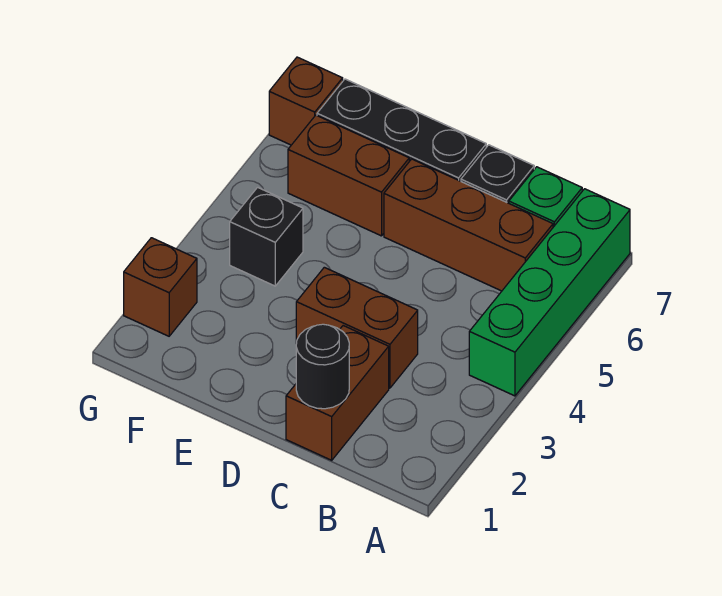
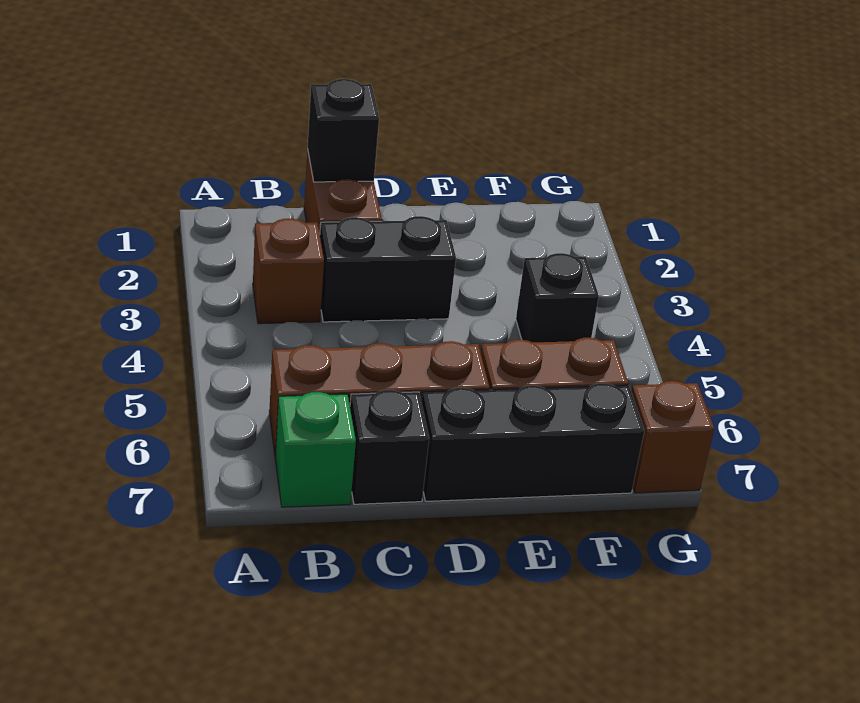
green 1x4 brick [469,189,630,396] -> none
black 1x1 round brick [296,324,349,409] -> black 1x1 brick [308,79,379,182]
brown 1x2 brick [296,267,418,388] -> black 1x2 brick [320,216,456,322]
brown 1x1 brick [124,238,197,336] -> brown 1x1 brick moved to [253,219,324,324]

